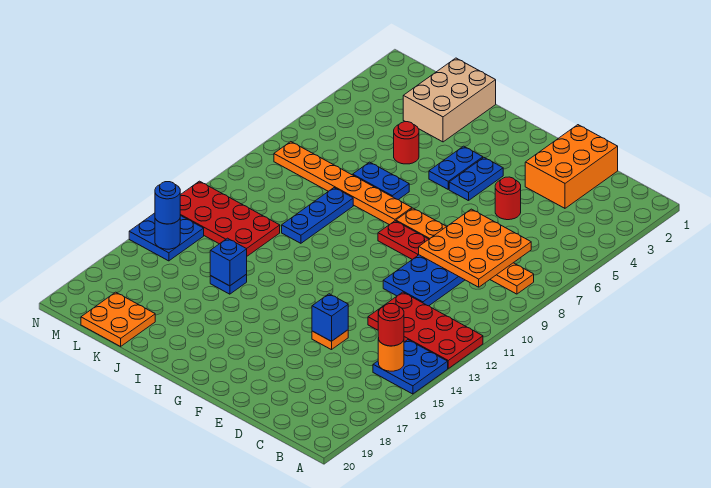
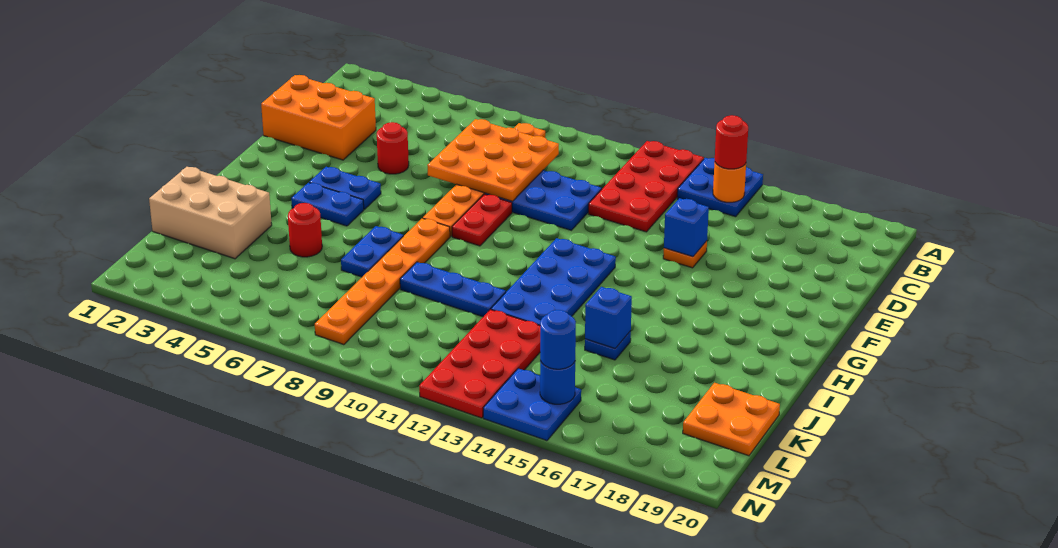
none -> blue 2x4 plate [491,238,616,325]

